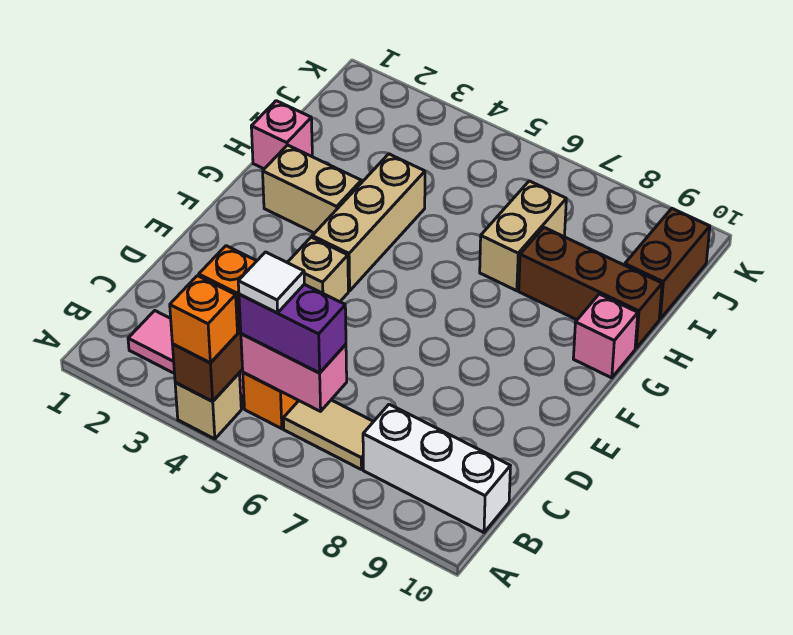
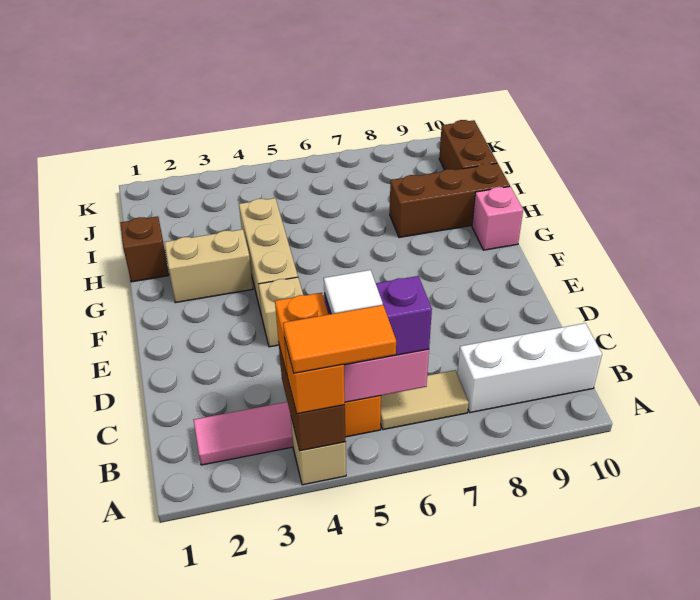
none -> orange 1x2 tile [283,305,396,373]
pink 1x1 brick [251,101,312,169] -> brown 1x1 brick [120,216,169,282]
tan 1x2 brick [480,181,566,291] -> none

